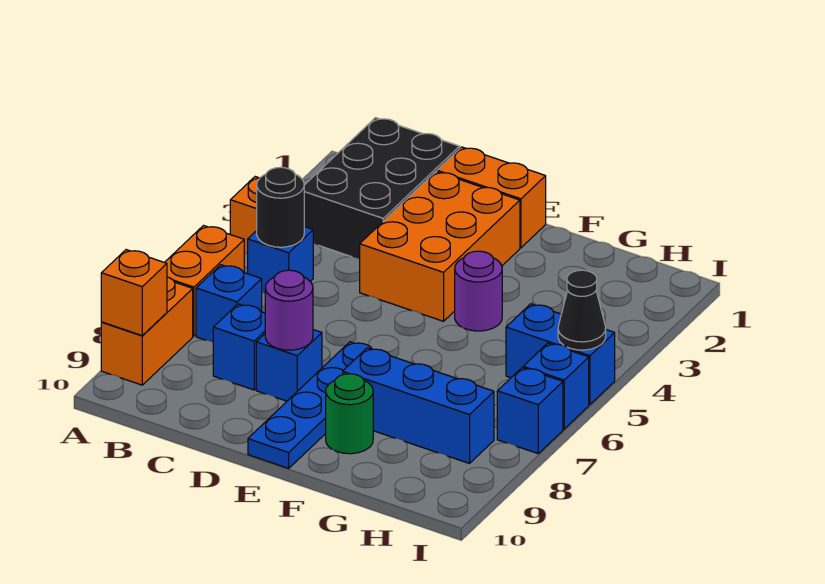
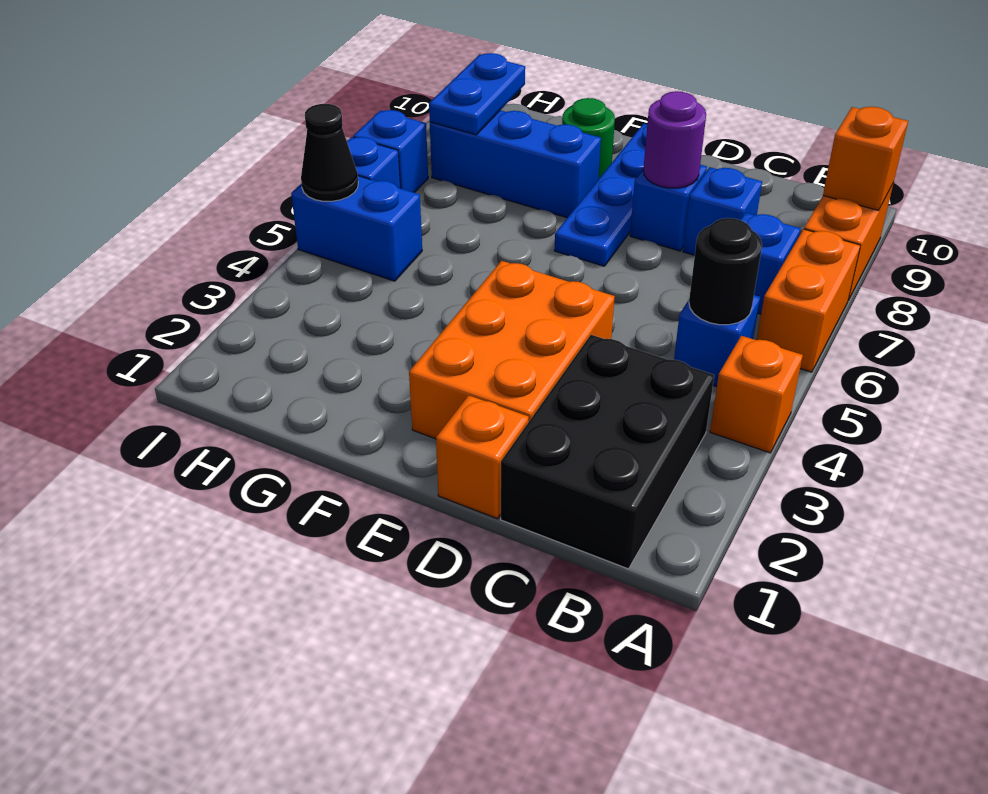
orange 1x2 brick [437,147,546,248] -> orange 1x1 brick [436,395,529,519]
purple 1x1 round brick [455,251,502,331] -> none
none -> blue 1x2 plate [429,53,525,135]

